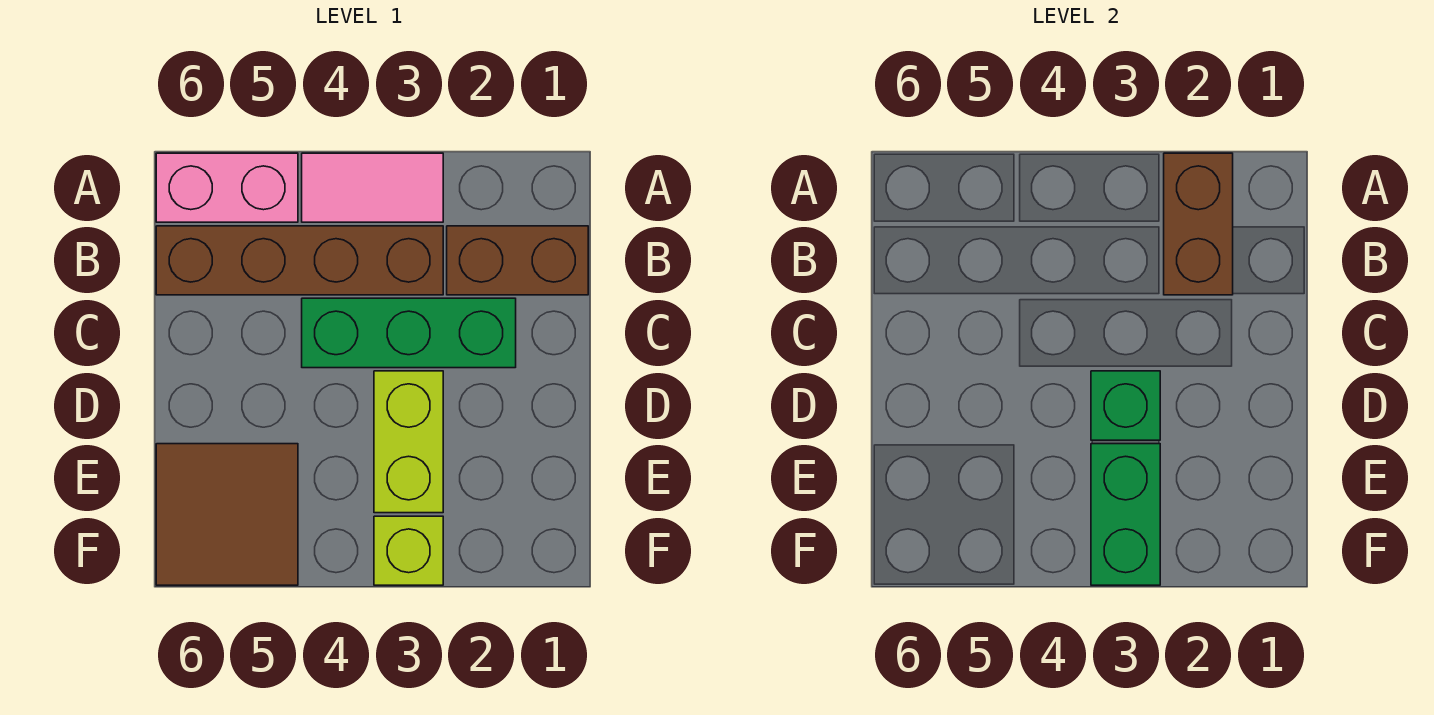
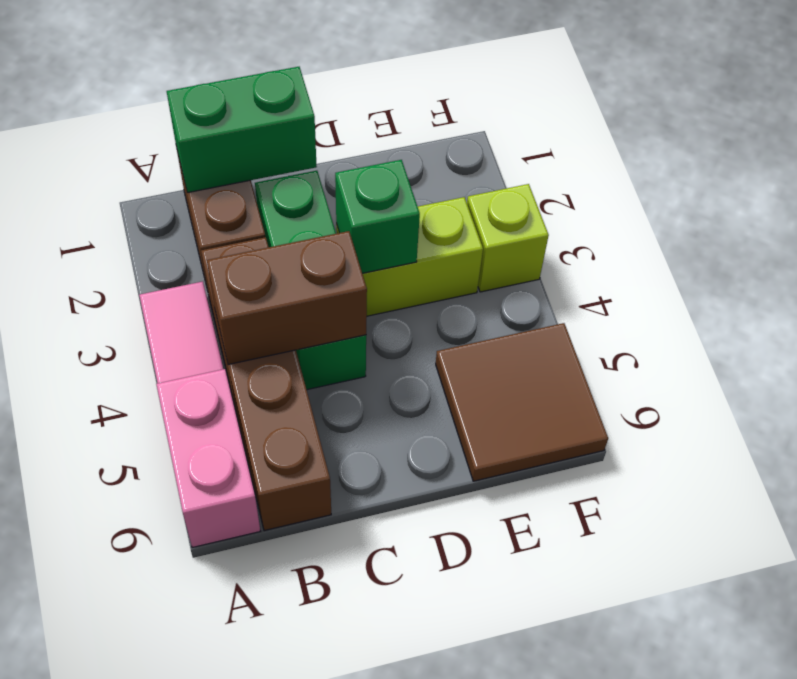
brown 1x2 brick [1164,153,1233,295] -> brown 1x2 brick moved to [207,231,367,365]
green 1x2 brick [1091,444,1160,585] -> green 1x2 brick moved to [167,67,317,193]

